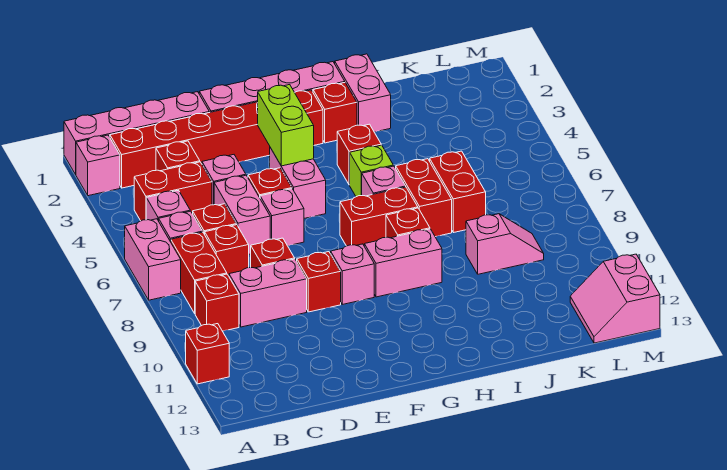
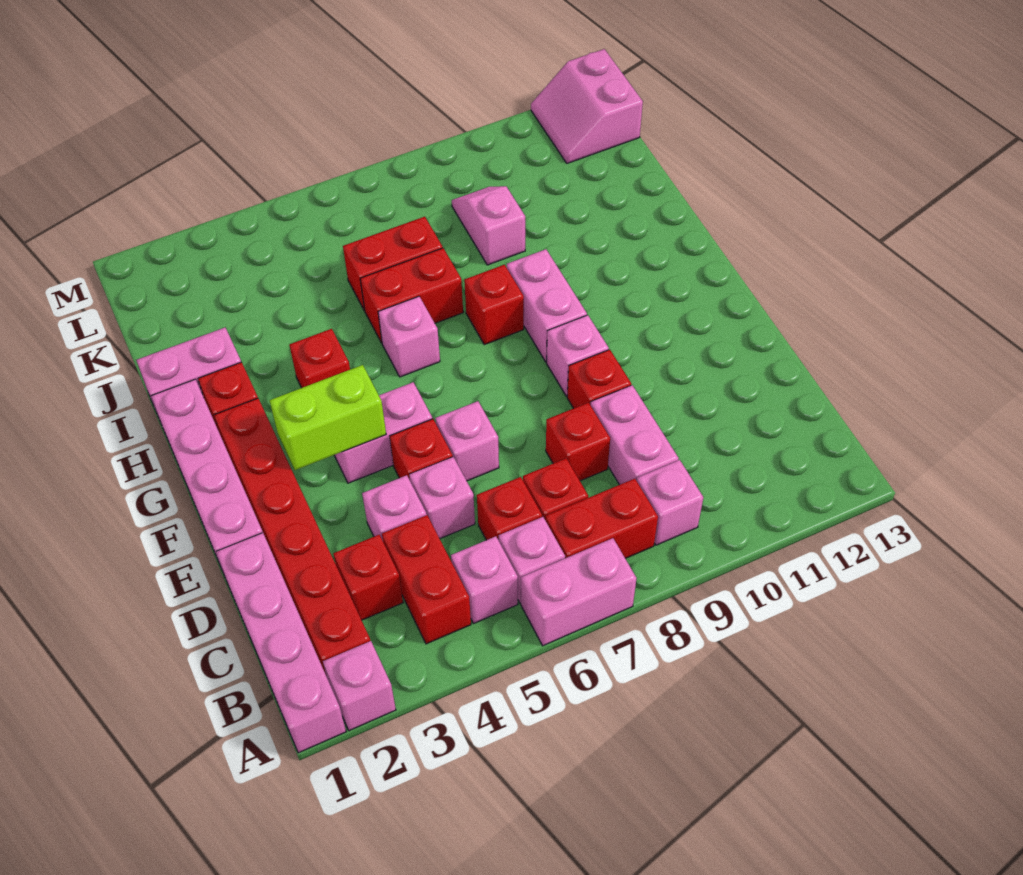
red 1x1 brick [186,324,229,384] -> none
red 1x1 brick [195,274,239,331] -> pink 1x1 brick [637,460,703,545]
pink 1x2 brick [214,175,270,254] -> pink 1x1 brick [409,457,475,539]
red 1x2 brick [340,187,418,246] -> none
lime 1x1 brick [350,145,393,197] -> none
pink 2x2 slope [570,254,660,343] -> pink 2x2 slope turned to [531,49,643,163]

